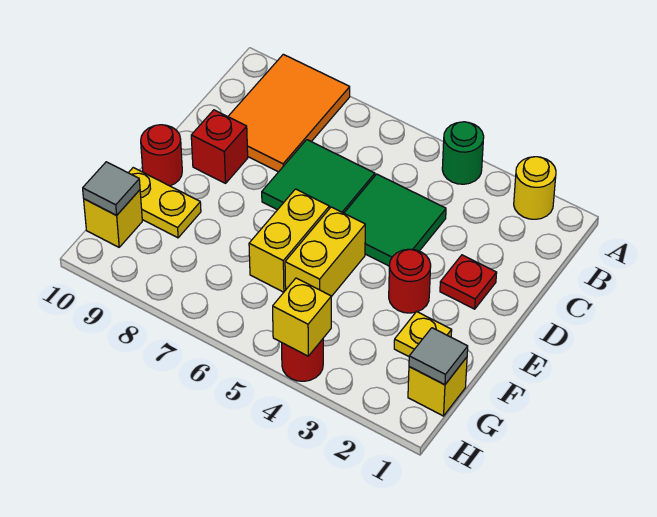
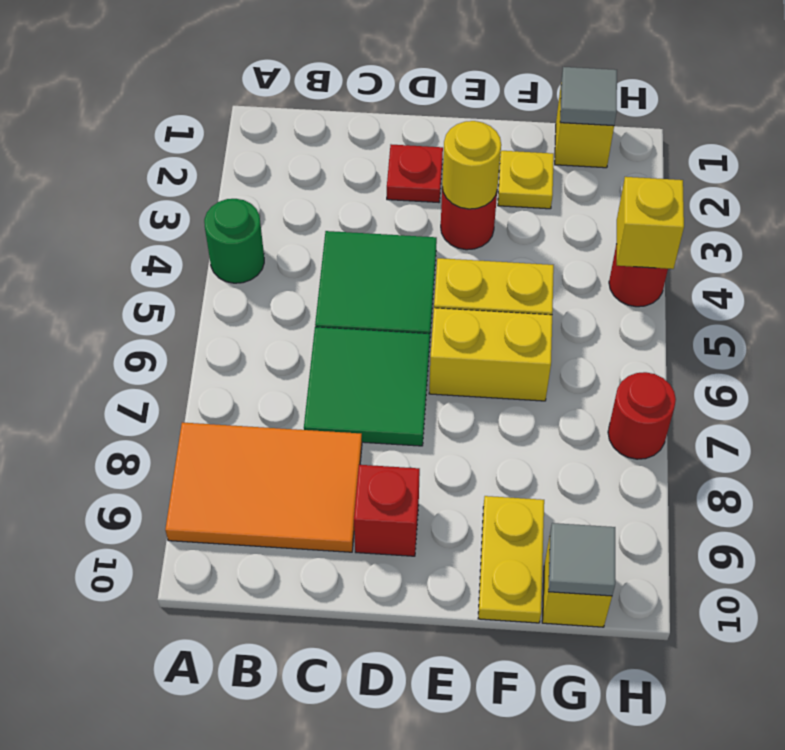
yellow 1x1 round brick [514,157,556,219] -> yellow 1x1 round brick moved to [442,121,501,209]
red 1x1 round brick [141,125,182,186] -> red 1x1 round brick moved to [608,372,676,459]

